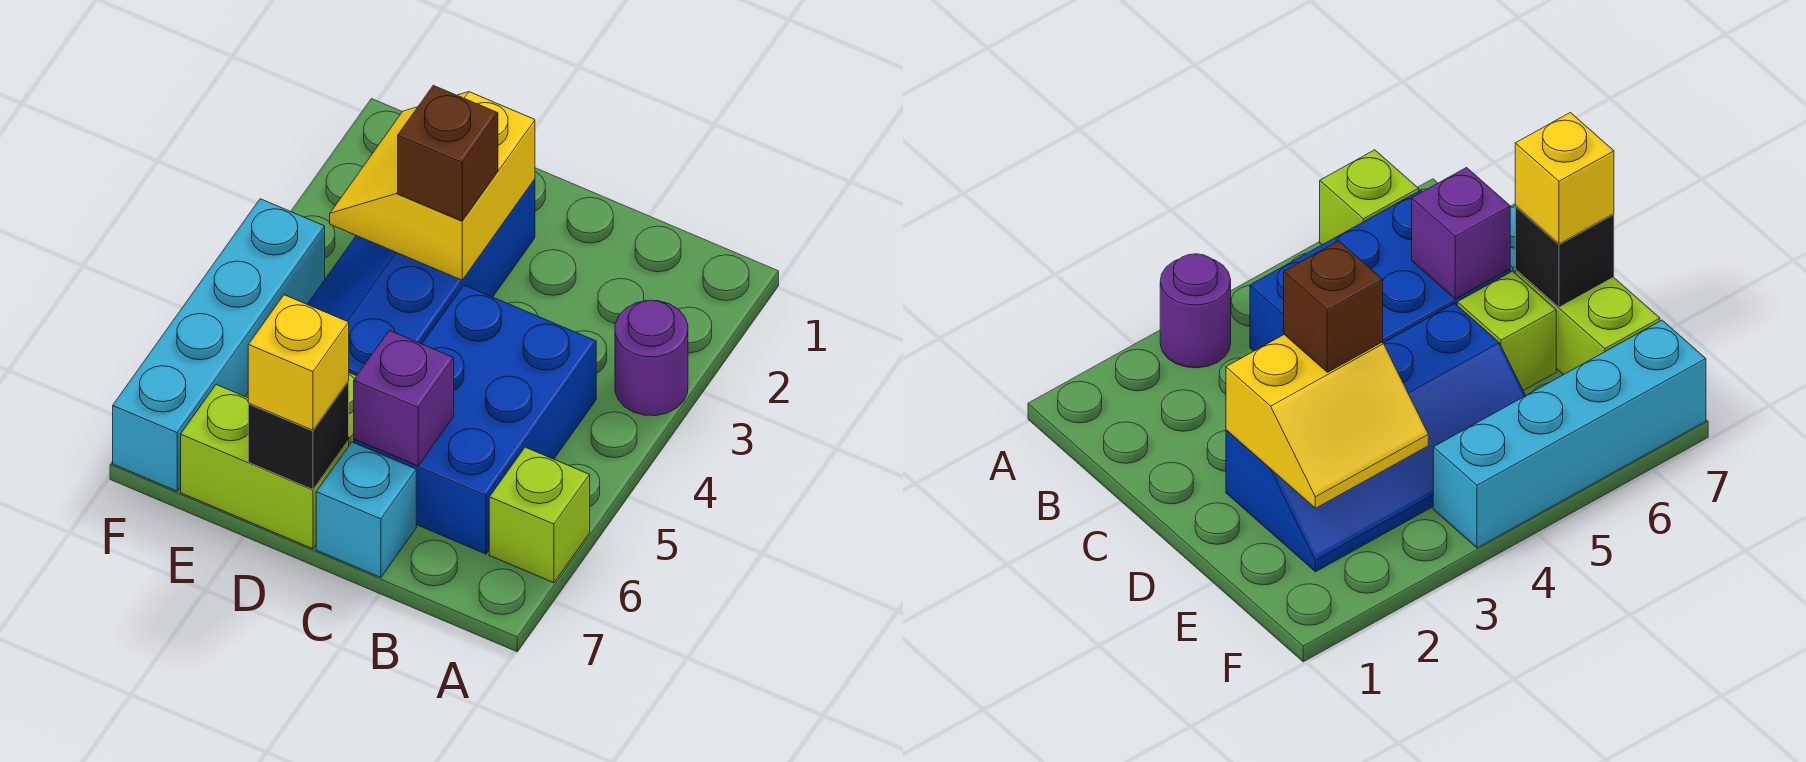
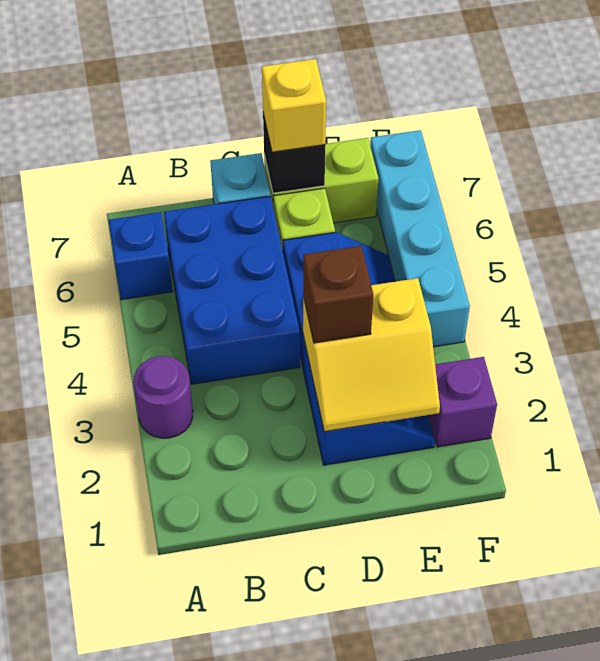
lime 1x1 brick [489,447,590,583] -> blue 1x1 brick [109,212,173,300]
purple 1x1 brick [354,330,454,466] -> purple 1x1 brick moved to [429,357,497,447]
yellow 2x2 slope [330,92,535,280] -> yellow 2x2 slope turned to [303,278,440,432]

